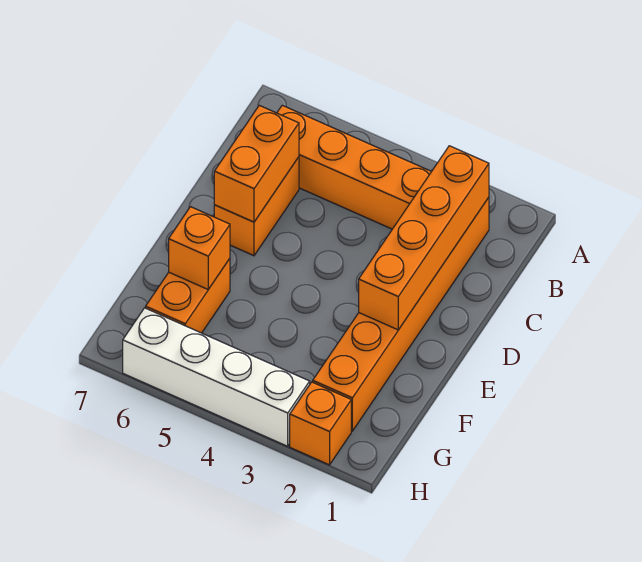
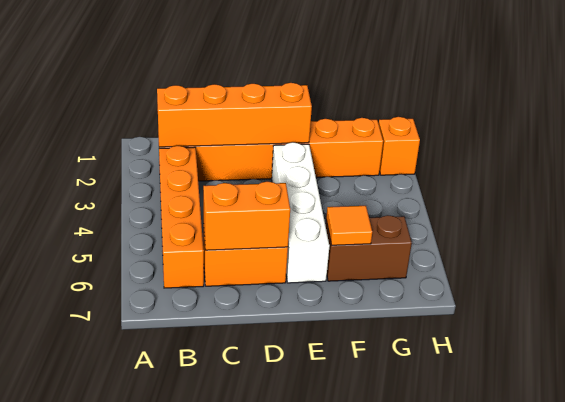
orange 1x2 brick [146,259,230,333] -> brown 1x2 brick [326,215,412,281]
orange 1x1 brick [169,207,230,289] -> orange 1x1 tile [326,206,372,245]
white 1x4 brick [123,308,310,446] -> white 1x4 brick moved to [272,142,329,283]

